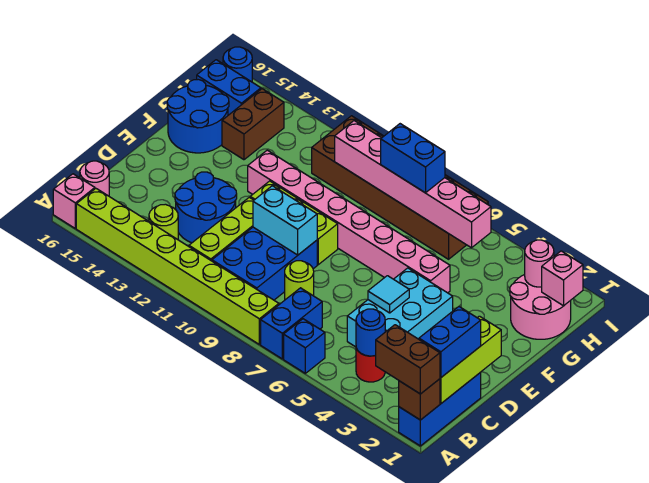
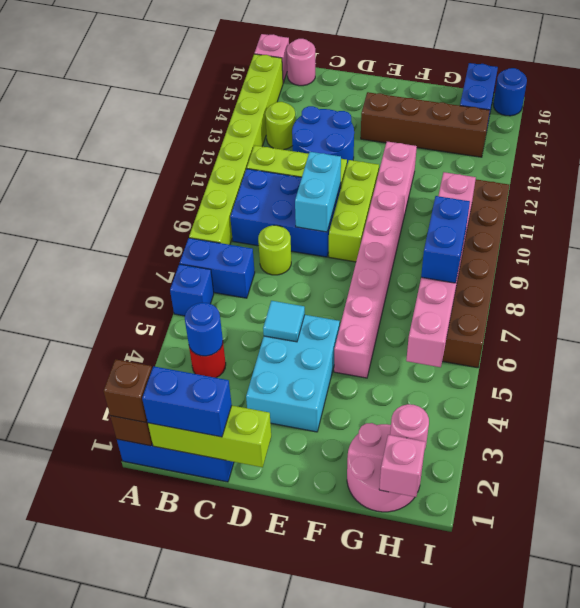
brown 1x2 brick [375,325,440,394] -> brown 1x1 brick [103,359,152,422]
cyan 2x3 brick [347,268,453,347] -> cyan 2x3 brick turned to [246,315,340,432]
blue 2x2 round brick [167,79,229,153] -> none
brown 1x2 brick [222,89,284,160] -> brown 1x4 brick [361,92,490,157]

